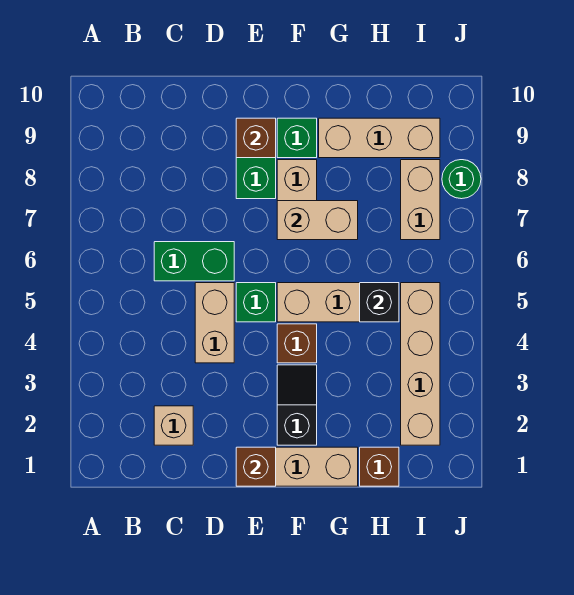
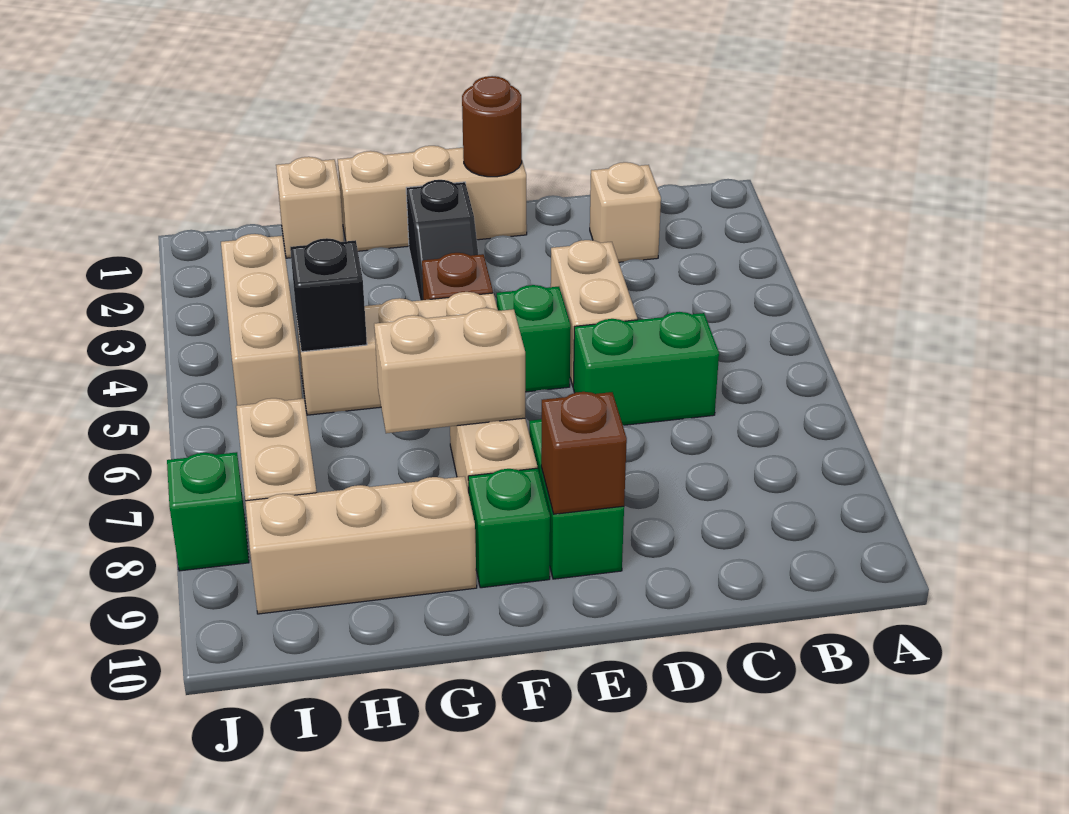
brown 1x1 brick [236,447,276,486] -> brown 1x1 round brick [462,76,522,177]
brown 1x1 brick [360,447,399,486] -> tan 1x1 brick [276,157,344,258]
tan 1x4 brick [401,283,440,445] -> tan 1x3 brick [221,234,302,405]
green 1x1 round brick [442,160,481,199] -> green 1x1 brick [167,452,249,571]

